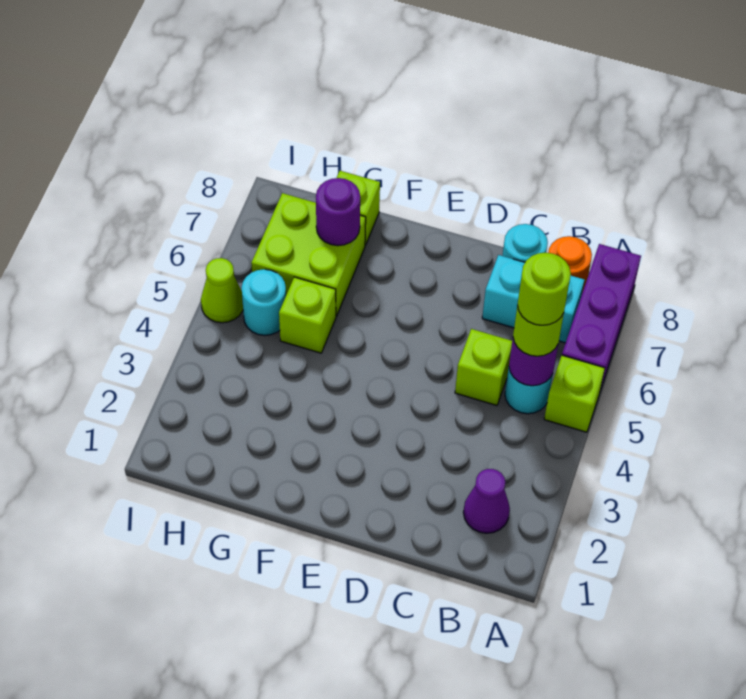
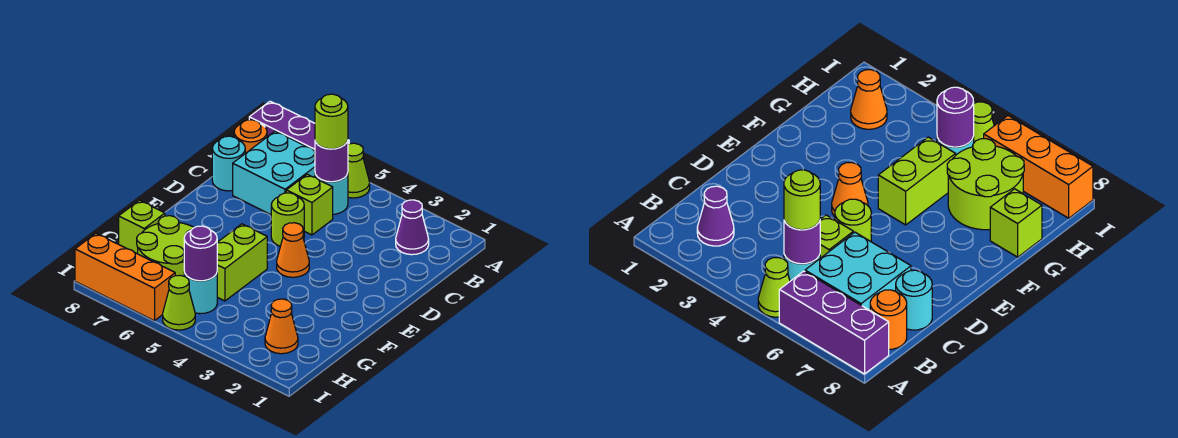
lime 1x1 brick [544,355,605,432] -> lime 1x1 cone [348,143,370,198]
lime 1x1 round brick [517,253,571,325] -> lime 1x1 round brick moved to [271,193,304,246]
cyan 1x2 brick [482,255,584,343] -> cyan 2x2 brick [233,131,315,215]
none -> orange 1x1 cone [277,223,309,277]
lime 1x1 brick [279,277,336,353] -> lime 1x2 brick [217,224,267,301]
lime 2x2 brick [251,193,366,316] -> lime 2x2 round brick [137,216,194,276]
purple 1x1 round brick [316,178,360,246] -> purple 1x1 round brick moved to [184,226,217,281]
none -> orange 1x1 cone [265,299,298,354]
none -> orange 1x3 brick [75,233,175,321]

